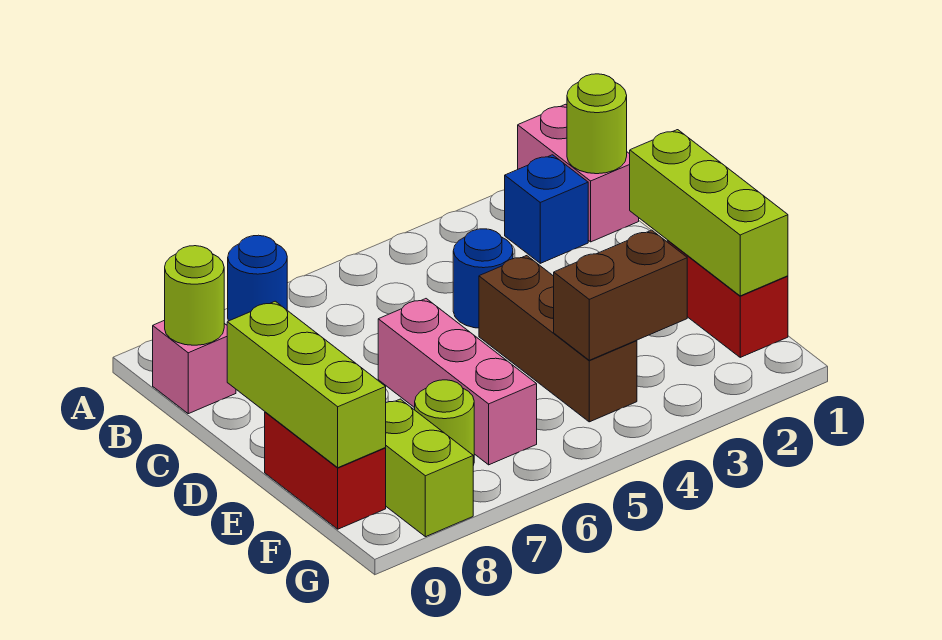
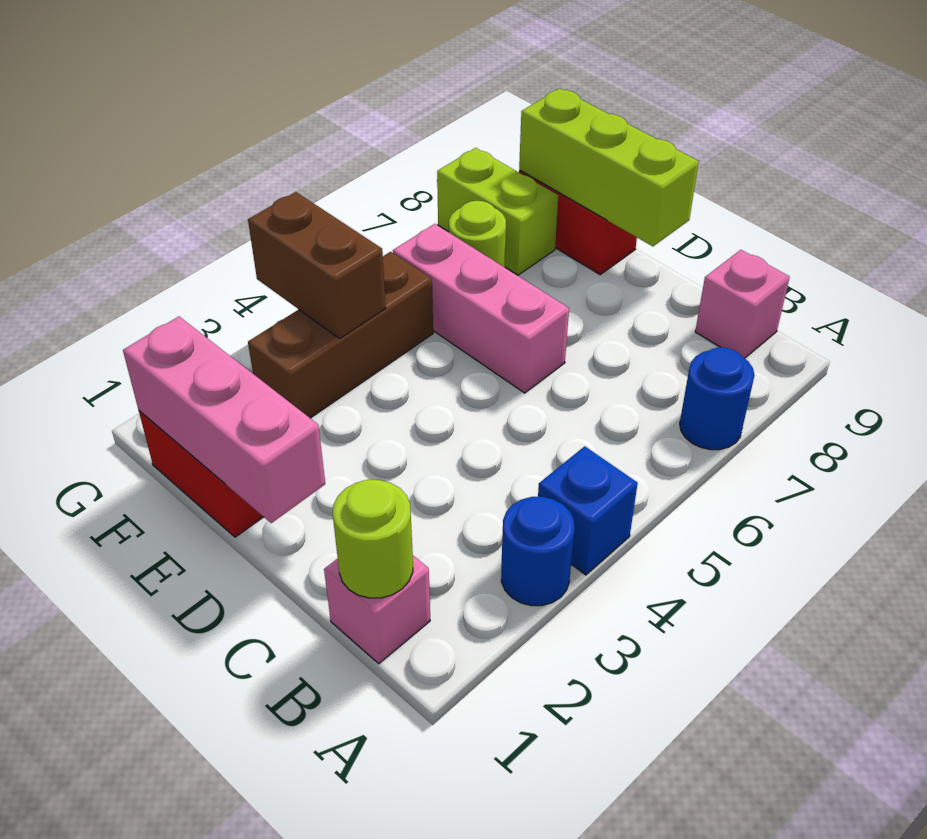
pink 1x2 brick [518,104,639,242] -> pink 1x1 brick [324,556,430,664]
blue 1x1 brick [505,155,588,263] -> blue 1x1 brick moved to [538,446,638,575]
lime 1x1 round brick [165,246,224,345] -> none
blue 1x1 round brick [453,229,513,328] -> blue 1x1 round brick moved to [501,497,575,606]
lime 1x3 brick [630,130,788,296] -> pink 1x3 brick [123,316,325,523]
brown 1x3 brick [479,256,637,422] -> brown 1x3 brick turned to [248,252,433,418]
brown 1x2 brick [554,230,687,360] -> brown 1x2 brick turned to [248,192,386,339]

